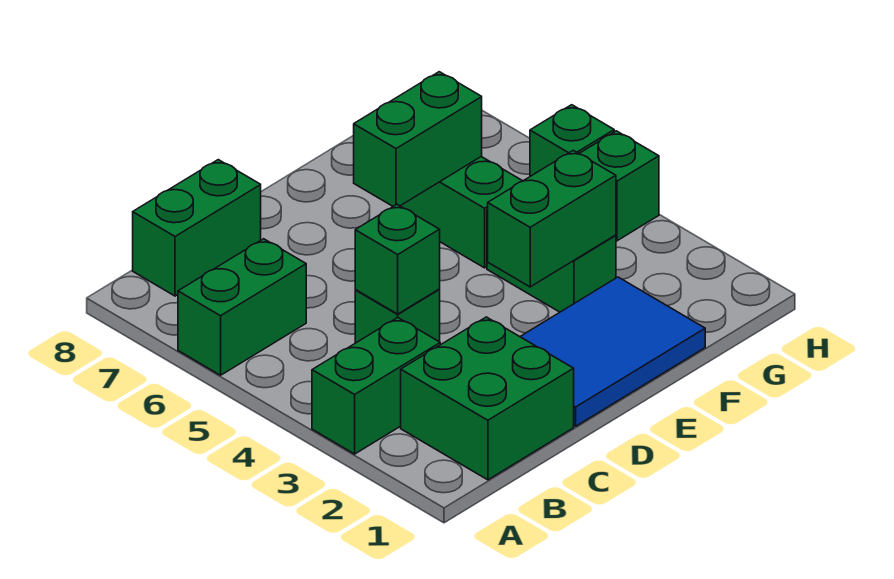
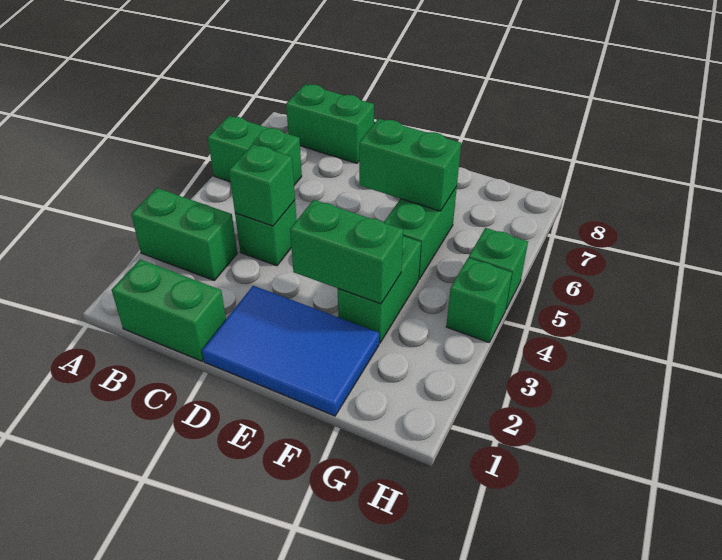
green 2x2 brick [401,317,574,480] -> green 1x2 brick [112,259,226,361]

